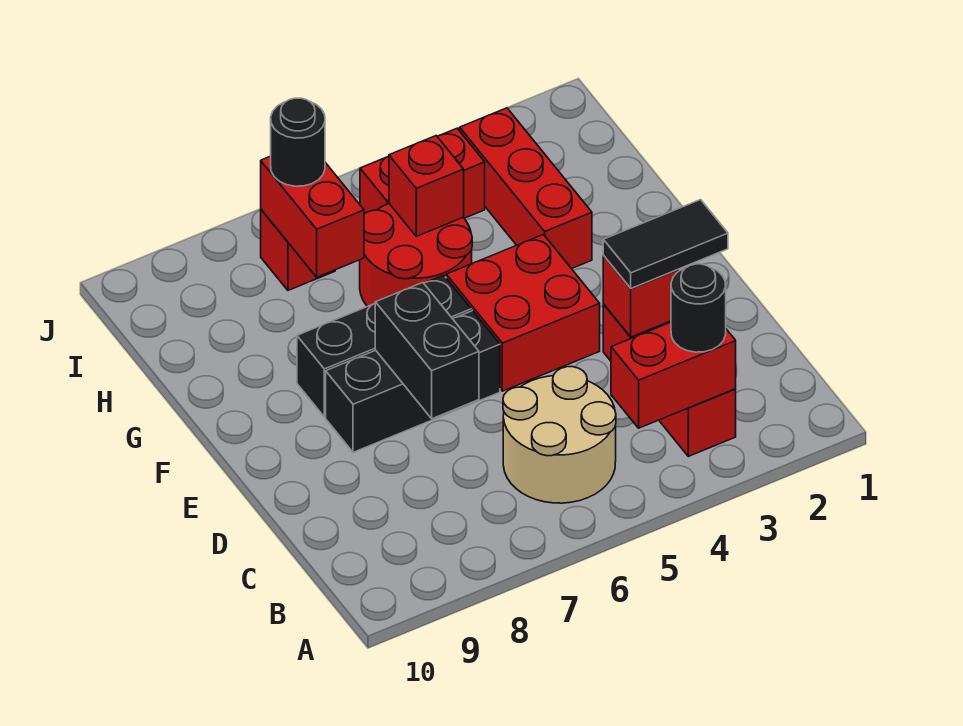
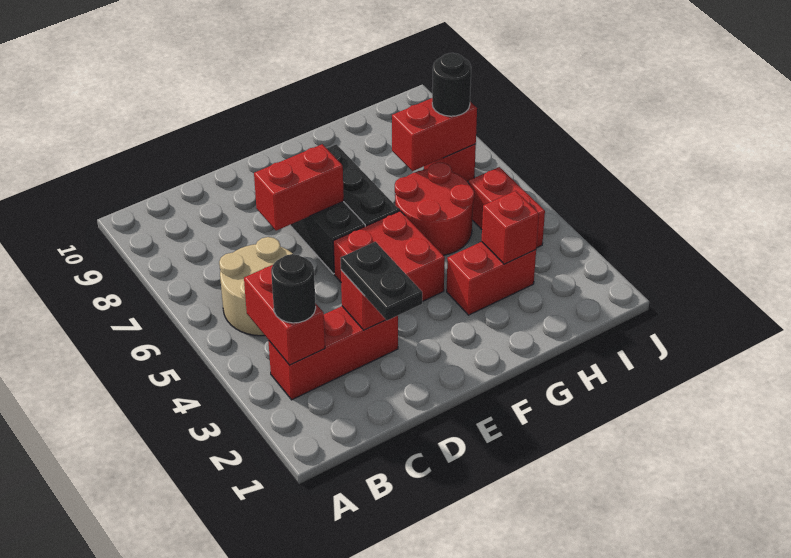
black 1x2 tile [603,200,728,288] -> black 1x2 plate [341,242,422,320]
black 1x2 brick [375,283,479,419] -> red 1x2 brick [254,144,344,231]
red 1x3 brick [460,108,592,269] -> red 1x2 brick [447,242,536,315]
red 1x1 brick [389,136,464,236] -> red 1x1 brick moved to [482,191,539,264]

